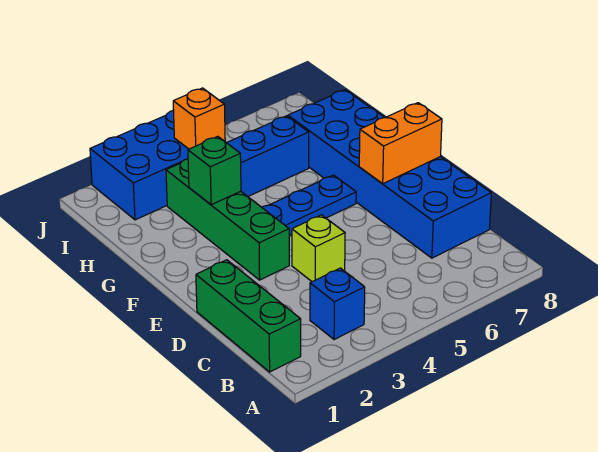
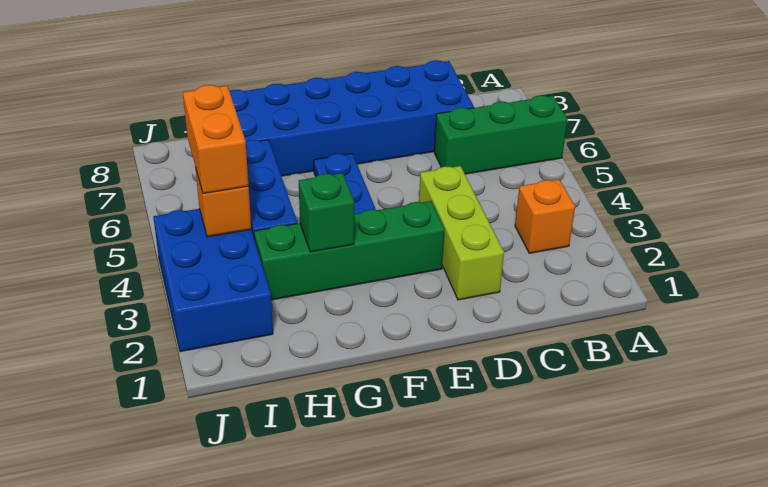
green 1x3 brick [196,260,301,372] -> green 1x3 brick moved to [434,95,568,174]
blue 1x1 brick [310,268,365,340] -> orange 1x1 brick [515,180,575,253]
lime 1x1 brick [292,215,345,282] -> lime 1x3 brick [419,166,504,300]
orange 1x2 brick [359,103,442,184] -> orange 1x2 brick moved to [183,85,249,194]

